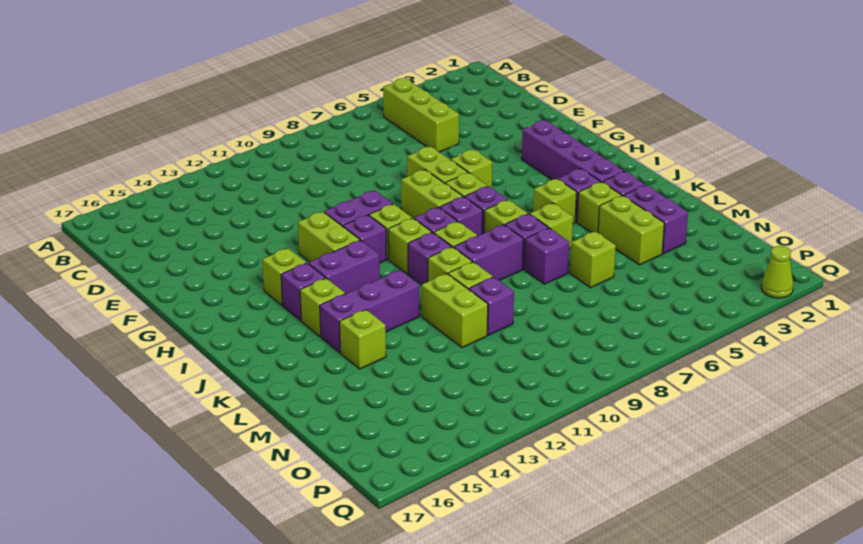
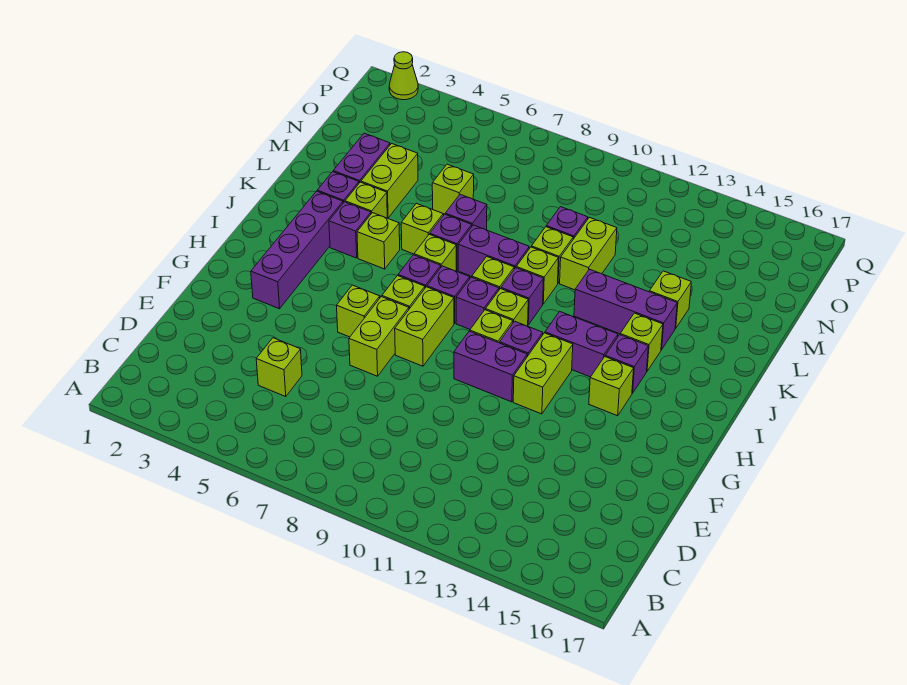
lime 1x3 brick [383,78,459,152] -> lime 1x1 brick [256,338,302,397]

